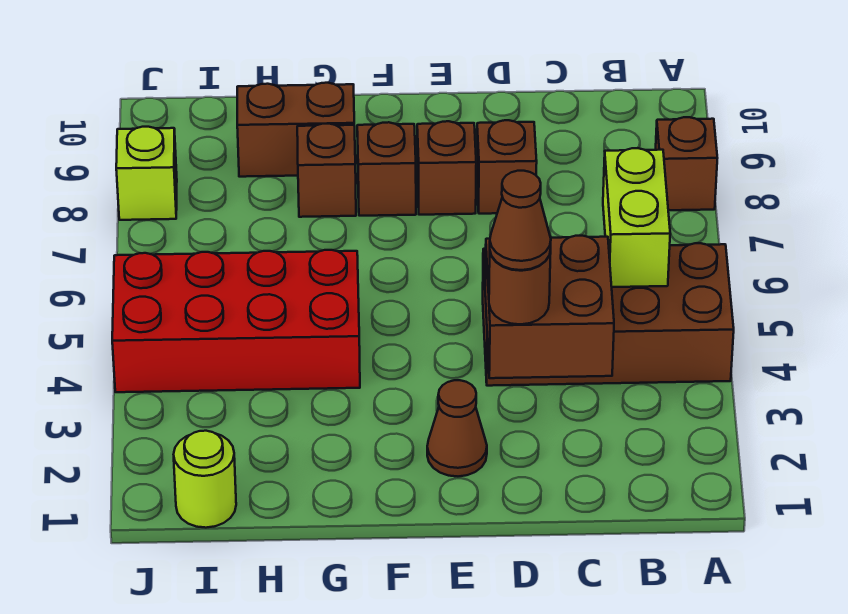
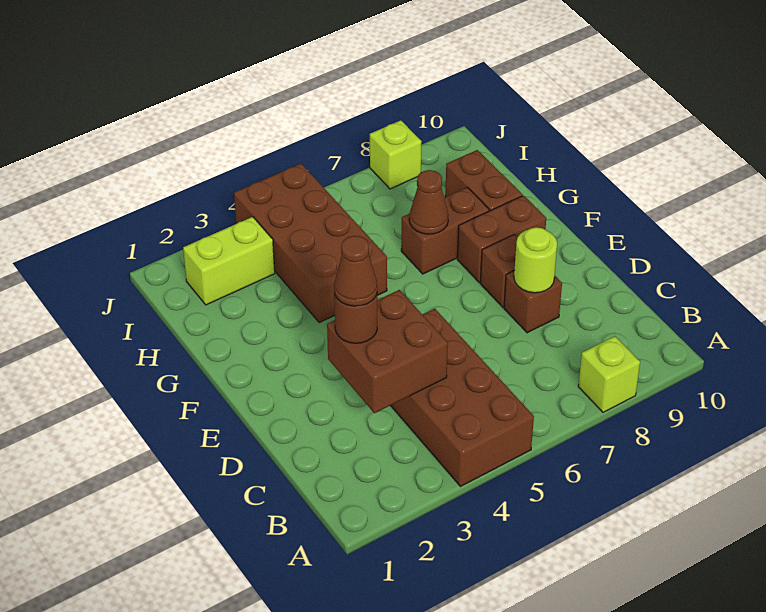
brown 1x1 brick [656,117,717,210] -> lime 1x1 brick [578,336,640,412]
lime 1x2 brick [603,148,670,287] -> lime 1x2 brick moved to [183,217,275,305]
brown 1x1 cone [427,380,487,476] -> brown 1x1 cone moved to [409,170,448,234]
brown 1x1 brick [357,122,416,216] -> brown 1x2 brick [457,196,546,283]
red 2x4 brick [112,250,360,392] -> brown 2x4 brick [234,164,387,323]
brown 1x1 brick [297,124,356,217] -> brown 1x2 brick [401,187,489,274]
lime 1x1 round brick [174,431,236,528] -> lime 1x1 round brick moved to [514,227,557,293]

